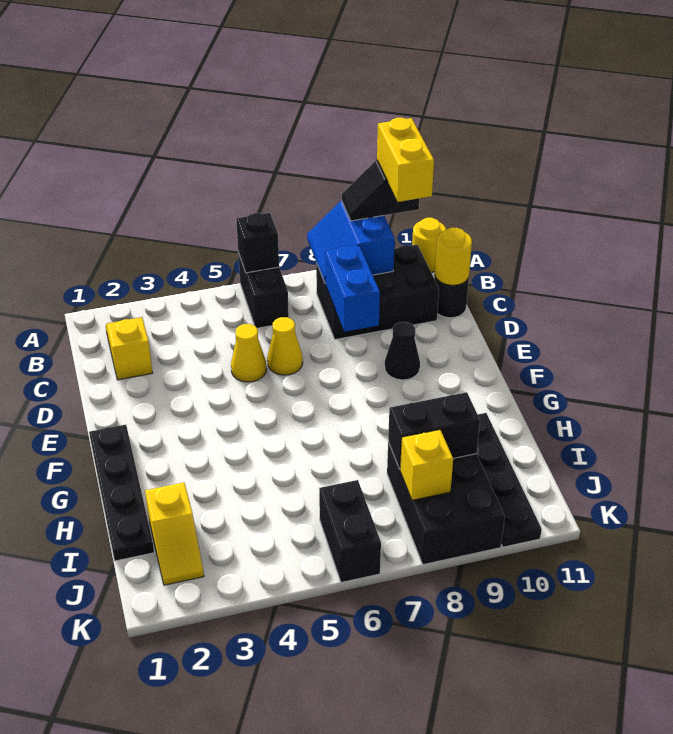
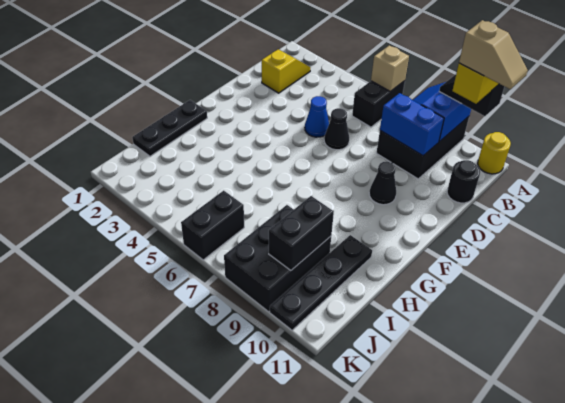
black 1x1 brick [236,213,279,273] -> tan 1x1 brick [371,45,409,92]
black 2x3 brick [316,245,439,340] -> black 2x3 brick turned to [377,117,469,179]
none -> tan 1x2 slope [459,20,528,89]
blue 1x2 brick [325,245,380,332] -> blue 1x2 brick turned to [380,93,444,156]
yellow 1x1 round brick [435,228,472,285] -> none
yellow 1x1 cone [231,324,267,382] -> blue 1x1 cone [305,96,329,137]
yellow 1x1 cone [267,317,303,375] -> black 1x1 cone [324,108,349,150]
black 1x4 plate [89,425,154,561] -> black 1x3 plate [132,100,207,156]
yellow 1x2 slope [145,483,204,585] -> none
black 1x2 brick [388,392,480,469] -> black 1x2 brick turned to [269,196,334,270]
yellow 1x1 brick [400,430,453,500] -> none

